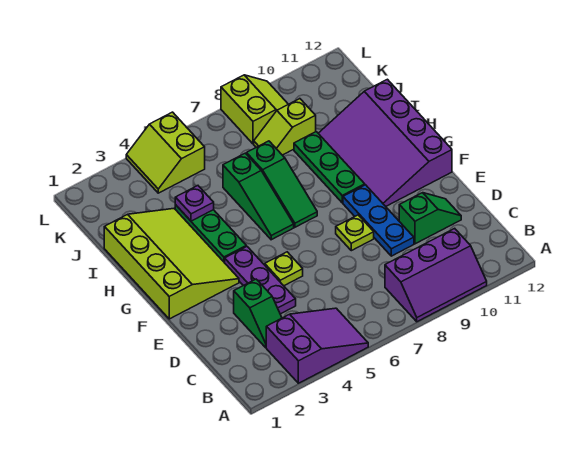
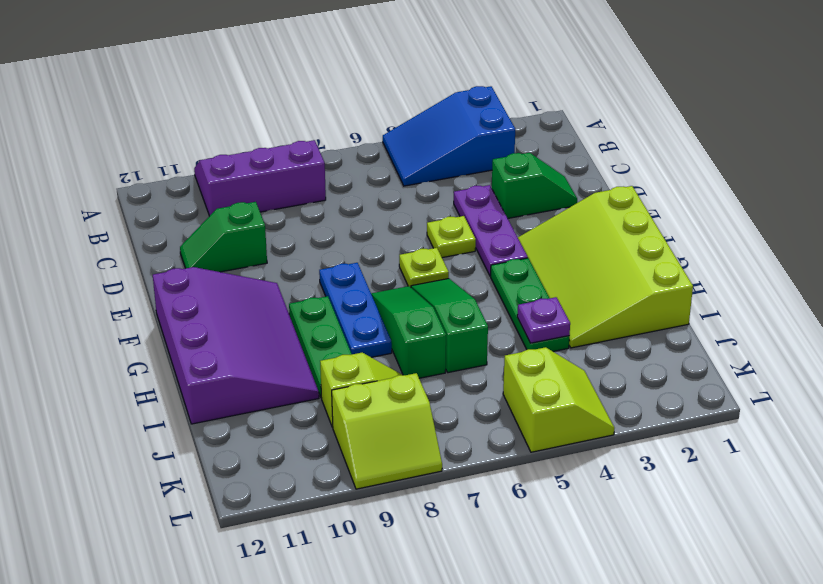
purple 2x3 slope [266,308,368,383] -> blue 2x3 slope [383,86,515,186]
green 1x2 slope [234,279,282,348] -> green 1x2 slope turned to [492,153,577,218]
blue 1x3 plate [343,185,414,256] -> blue 1x3 plate moved to [319,263,392,357]
lime 1x1 plate [336,215,374,251] -> lime 1x1 plate moved to [399,248,449,287]
lime 2x2 slope [221,75,288,144] -> lime 2x2 slope turned to [332,373,442,489]

